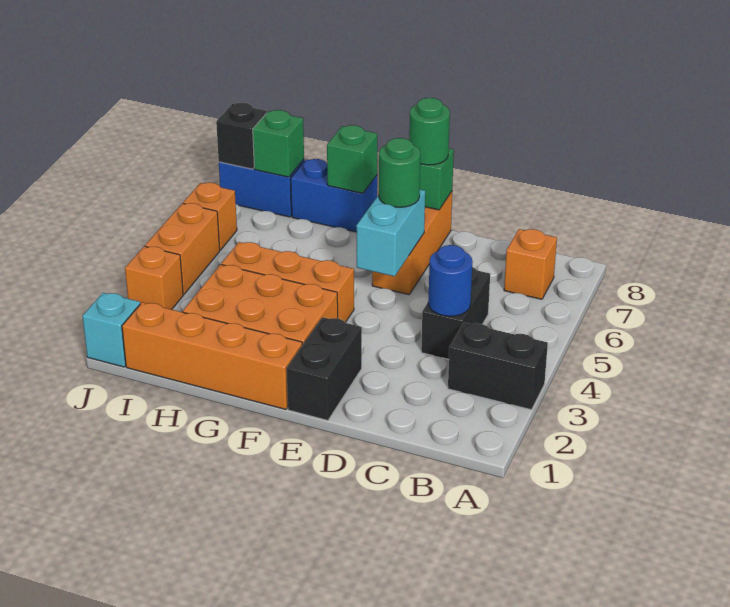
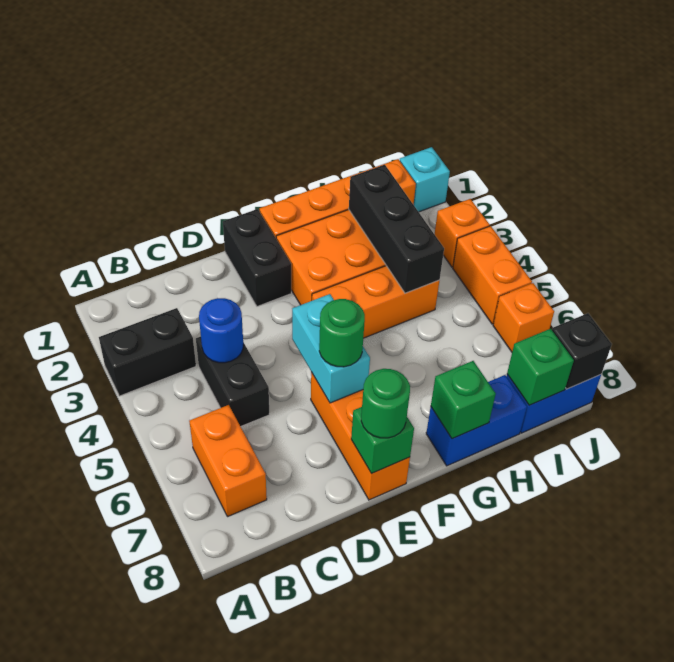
orange 1x1 brick [504,229,557,299] -> orange 1x2 brick [189,405,267,517]
none -> black 1x3 brick [349,165,444,293]

